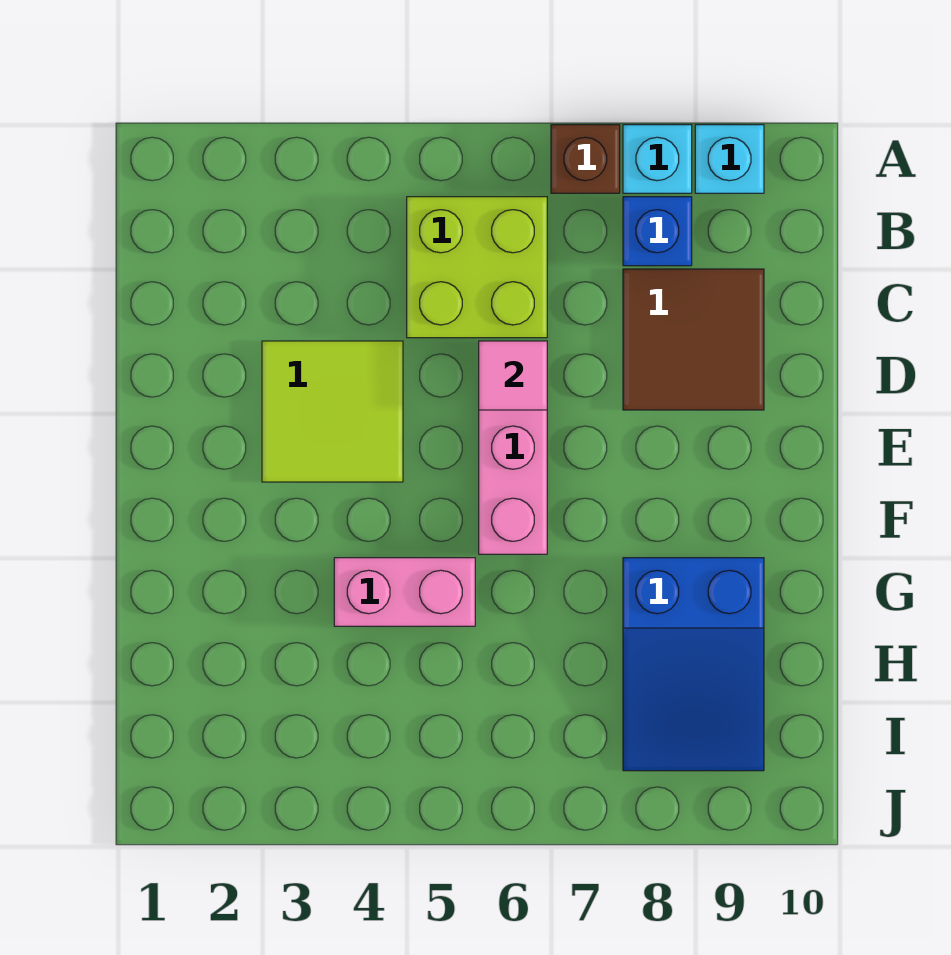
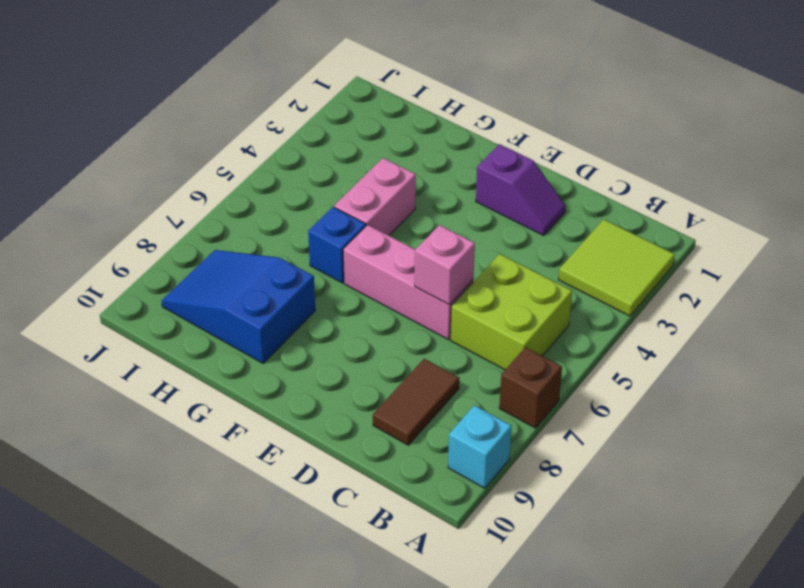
cyan 1x1 brick [623,125,692,193] -> none
blue 1x1 brick [623,197,692,266] -> blue 1x1 brick moved to [308,207,366,283]
brown 2x2 tile [623,269,764,410] -> brown 1x2 tile [373,359,459,445]
none -> purple 1x2 slope [476,144,566,235]
lime 2x2 tile [262,341,403,482] -> lime 2x2 tile moved to [558,219,675,316]
pink 1x1 tile [479,341,547,410] -> pink 1x1 brick [415,225,475,305]

